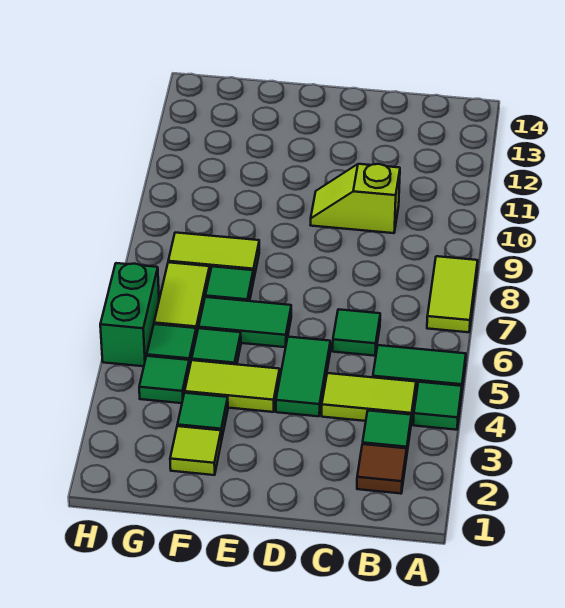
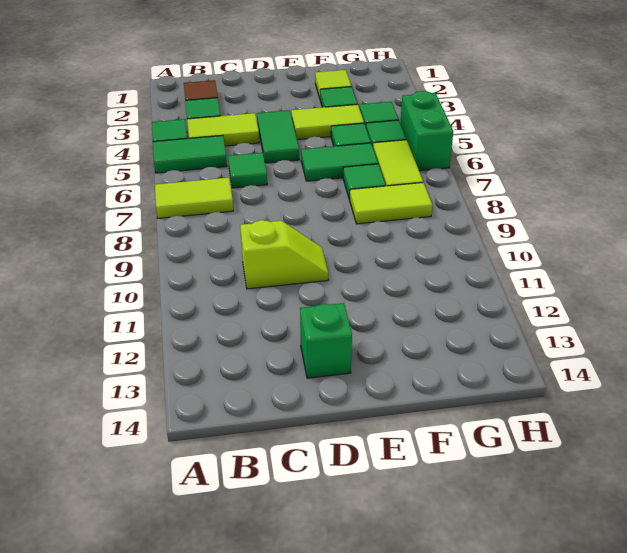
lime 1x2 tile [427,256,478,332] -> lime 1x2 tile turned to [155,178,233,218]
none -> green 1x1 brick [300,303,352,378]

